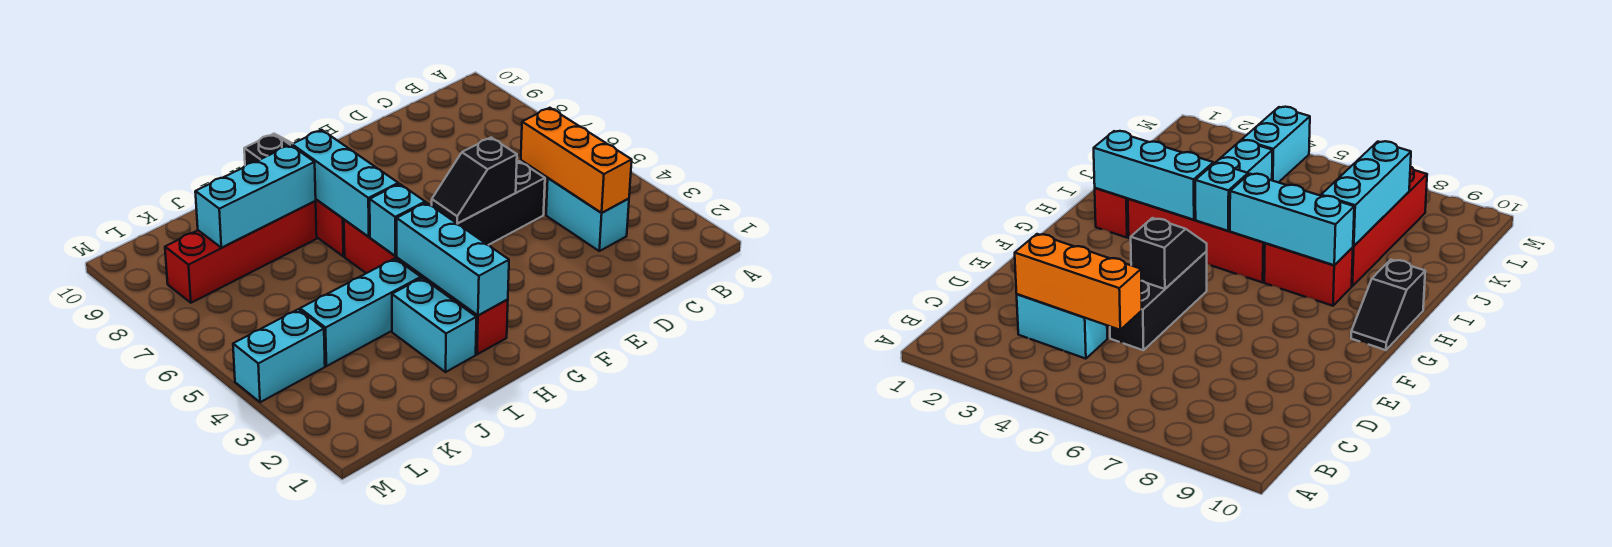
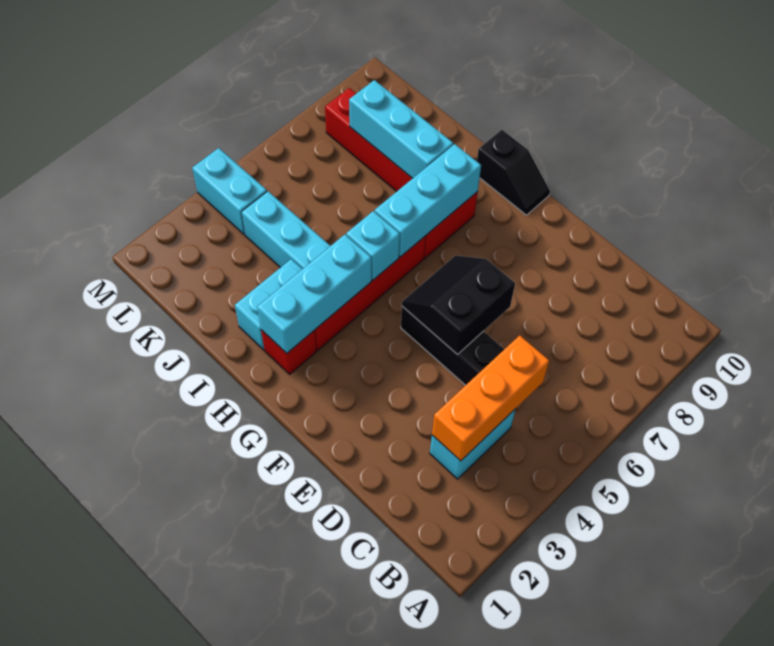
black 1x2 slope [432,138,517,223] -> black 2x2 slope [402,255,515,354]

